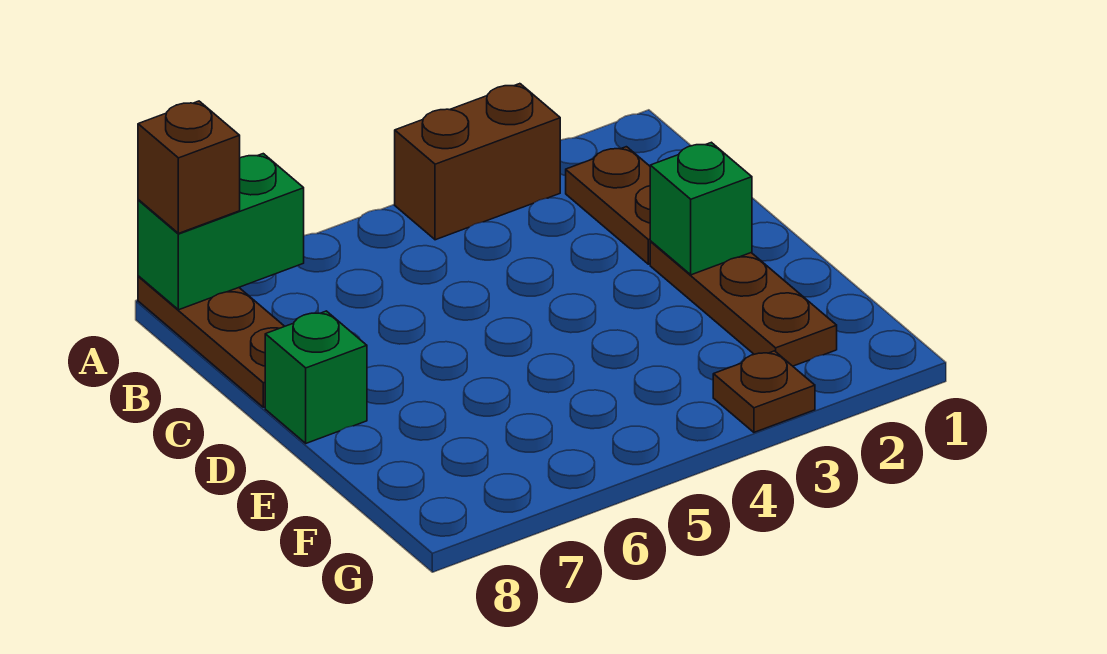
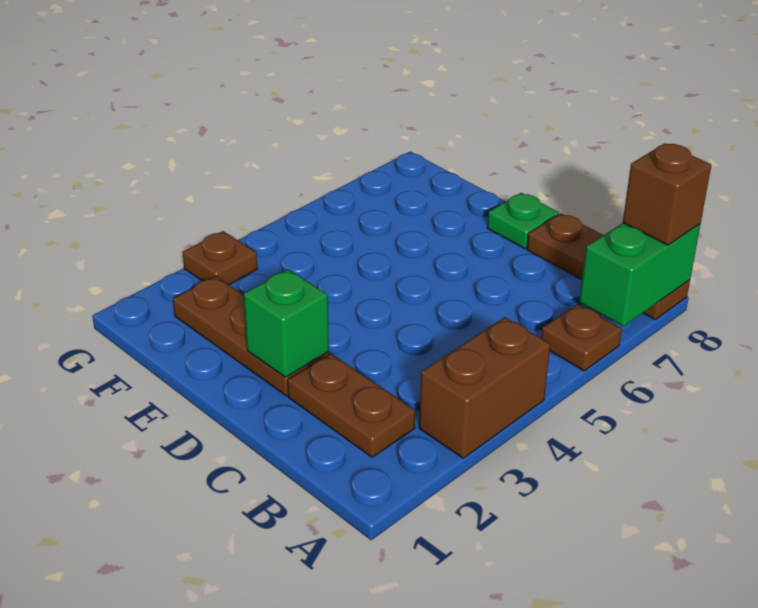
none -> brown 1x1 plate [541,304,622,371]
green 1x1 brick [265,311,367,443] -> green 1x1 plate [487,193,559,249]

